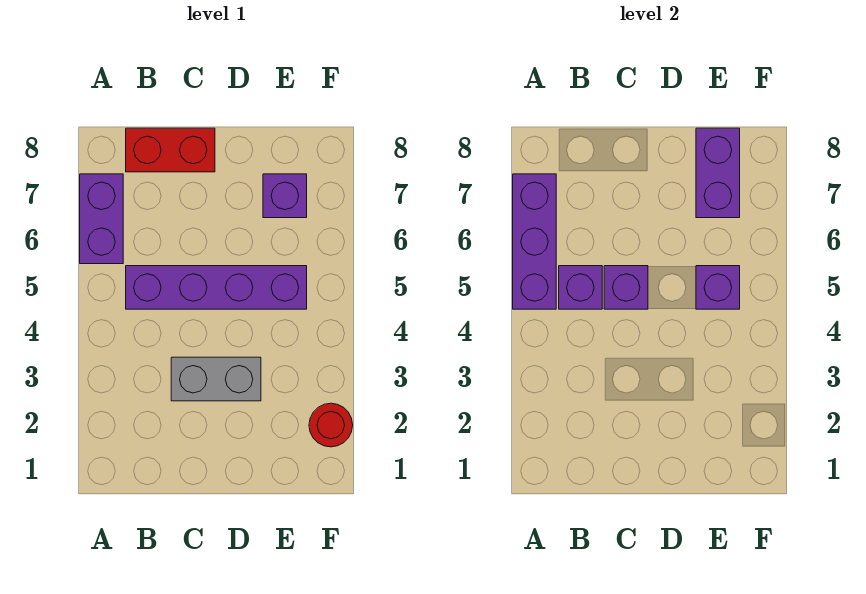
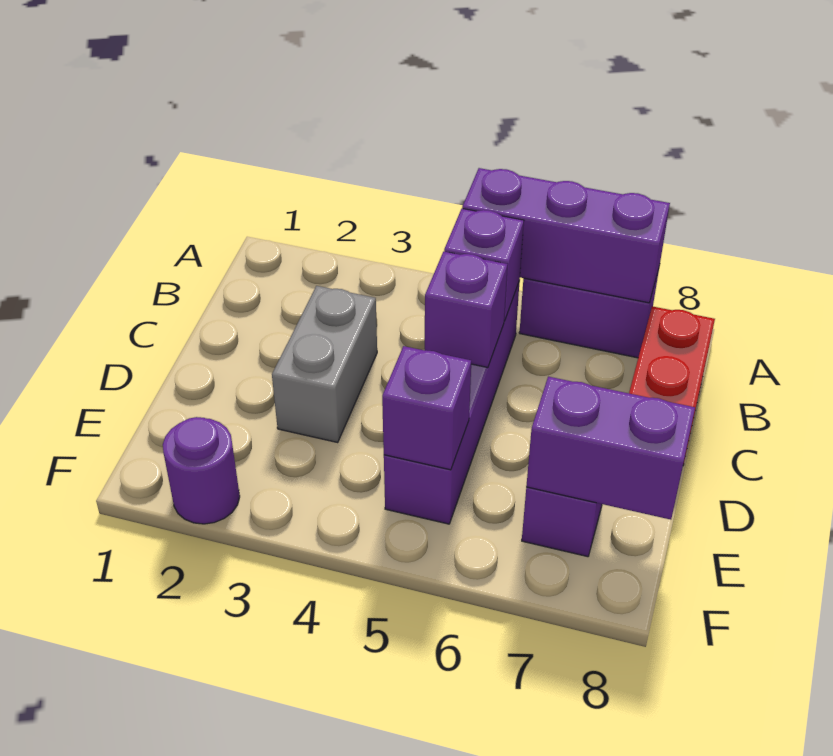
red 1x1 round brick [309,403,353,447] -> purple 1x1 round brick [163,417,240,524]

